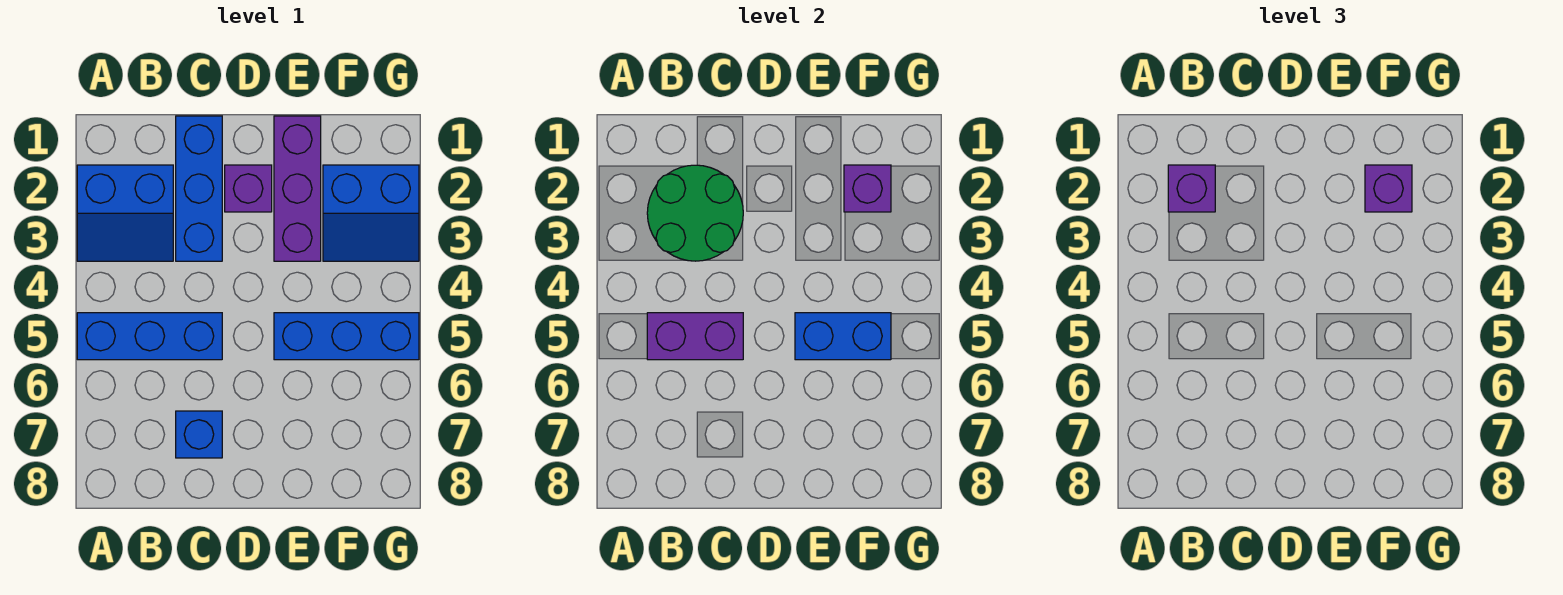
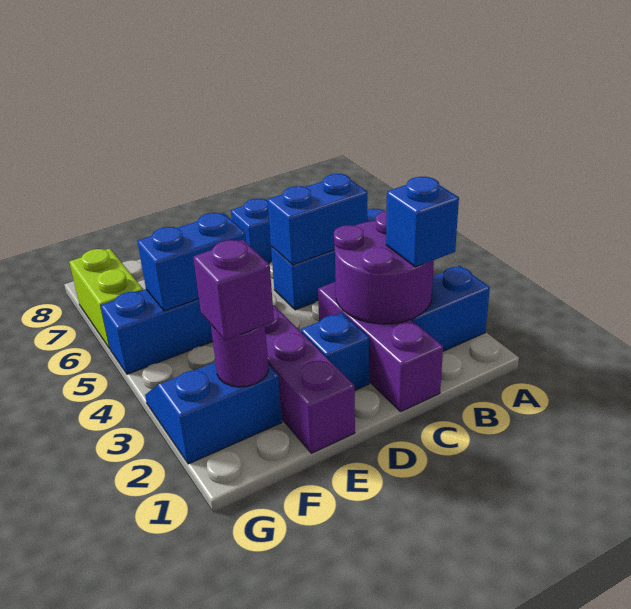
green 2x2 round brick [647,165,743,261] -> purple 2x2 round brick [334,211,434,324]
purple 1x1 brick [1168,165,1215,212] -> blue 1x1 brick [386,177,459,267]
purple 1x2 brick [647,313,743,360] -> blue 1x2 brick [268,174,367,265]
blue 1x3 brick [176,116,222,261] -> purple 1x3 brick [318,282,443,412]
purple 1x1 brick [225,165,272,212] -> blue 1x1 brick [301,313,369,390]
purple 1x1 brick [844,165,891,212] -> purple 1x1 round brick [211,325,269,387]
none -> lime 1x2 brick [69,249,143,349]

